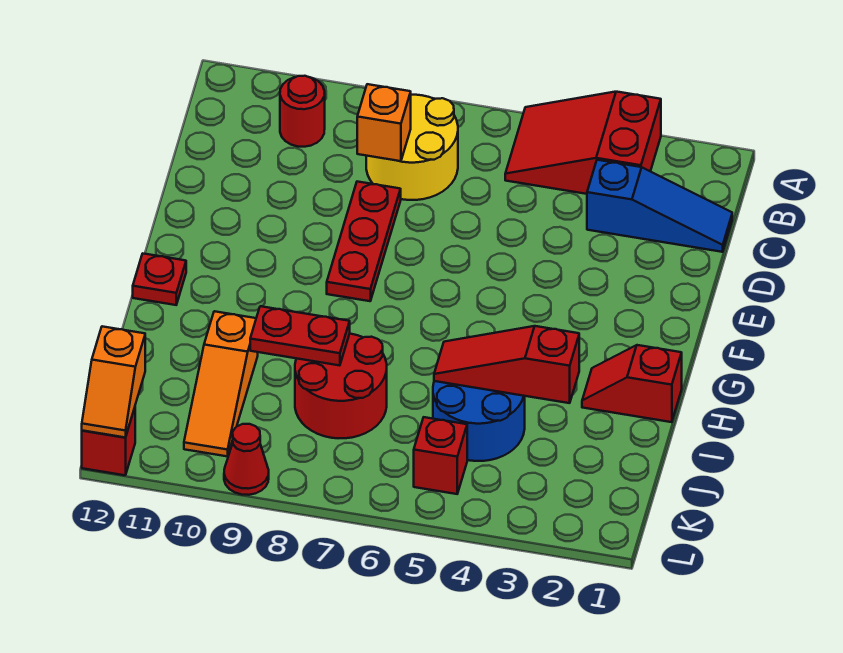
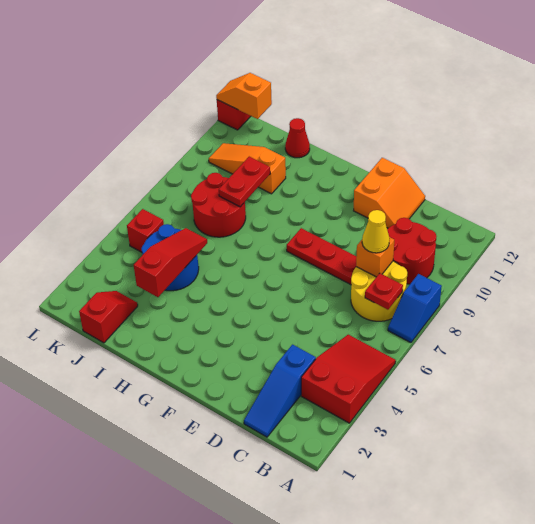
none -> blue 1x2 slope [388,274,442,343]
red 1x1 round brick [280,76,325,147] -> red 2x2 round brick [387,218,436,284]
none -> yellow 1x1 cone [362,210,390,253]
none -> orange 2x2 slope [354,158,425,228]
red 1x1 plate [133,254,186,305] -> red 1x1 plate moved to [365,273,403,310]
red 1x2 slope [582,345,682,422] -> red 1x2 slope moved to [79,291,138,343]
red 1x1 cone [224,424,269,495] -> red 1x1 cone moved to [285,118,310,158]

